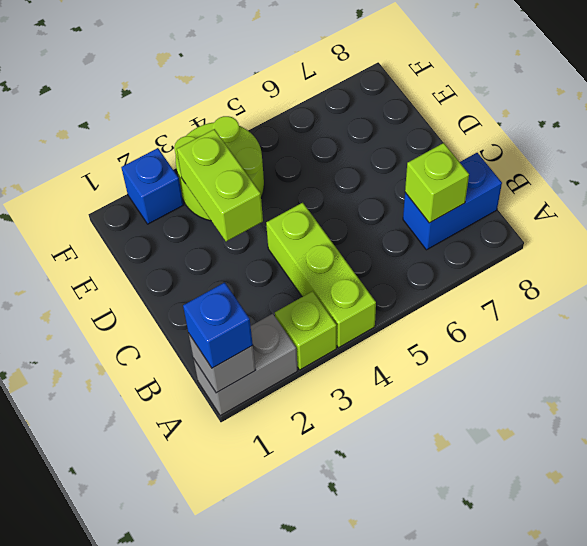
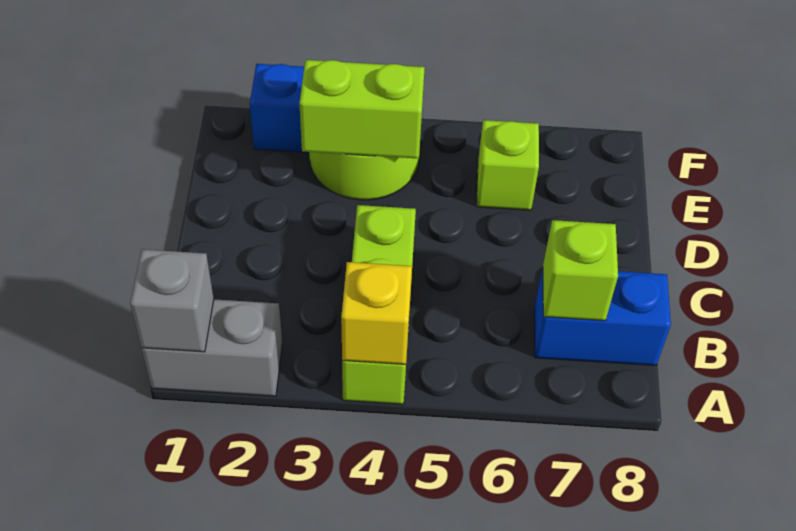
blue 1x1 brick [183,282,253,368] -> none
lime 1x1 brick [275,291,337,370] -> lime 1x1 brick moved to [477,120,539,210]
none -> yellow 1x1 brick [341,262,412,364]
lime 1x2 brick [177,129,263,241] -> lime 1x2 brick turned to [299,60,425,159]

